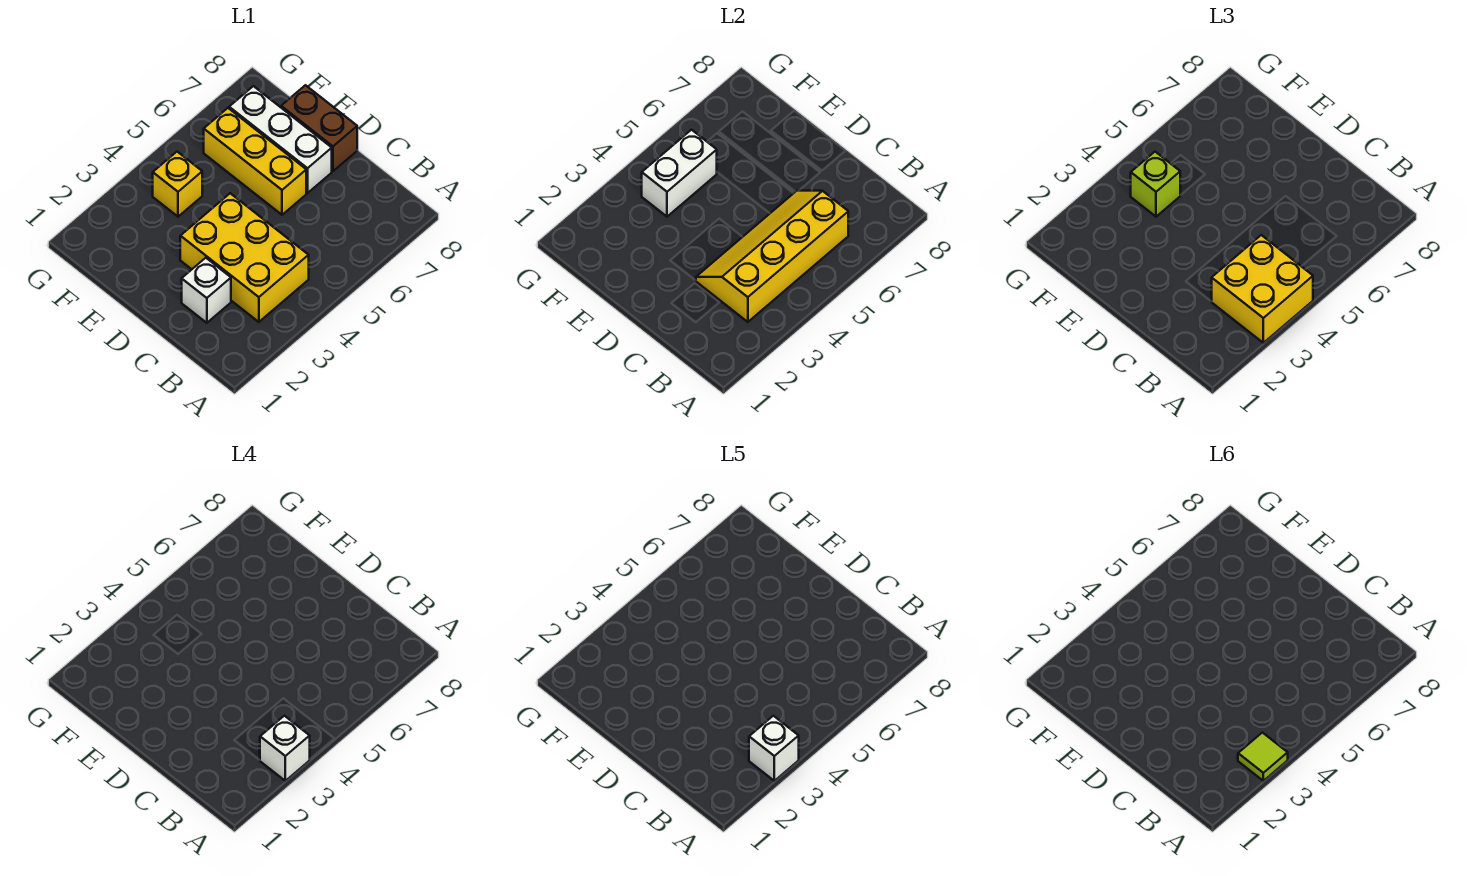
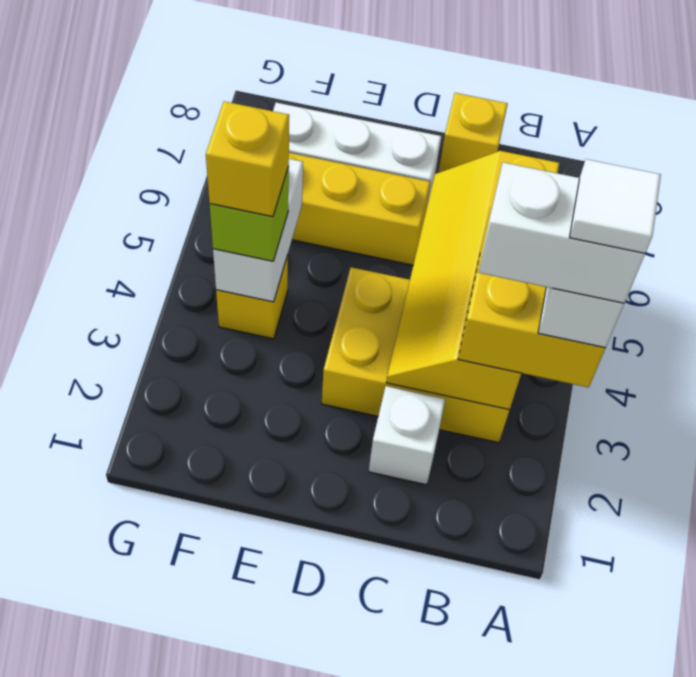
white 1x1 brick [749,716,799,781] -> white 1x2 brick [478,162,645,303]
lime 1x1 tile [1238,733,1288,781] -> white 1x1 tile [569,159,661,253]
none -> yellow 1x1 brick [438,93,507,173]
brown 1x2 brick [281,85,357,171] -> none
none -> yellow 1x1 brick [206,101,289,217]

